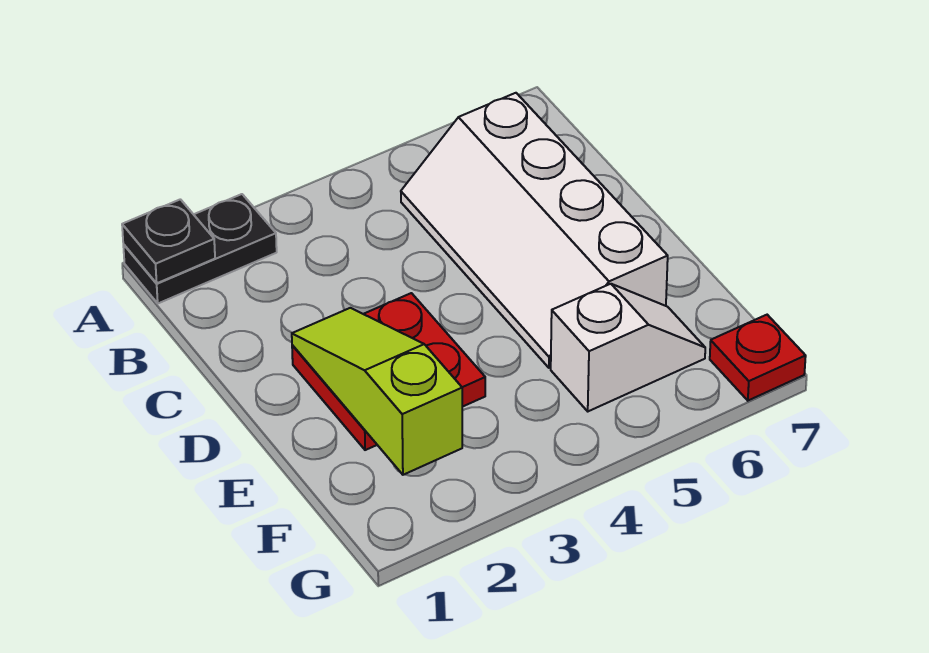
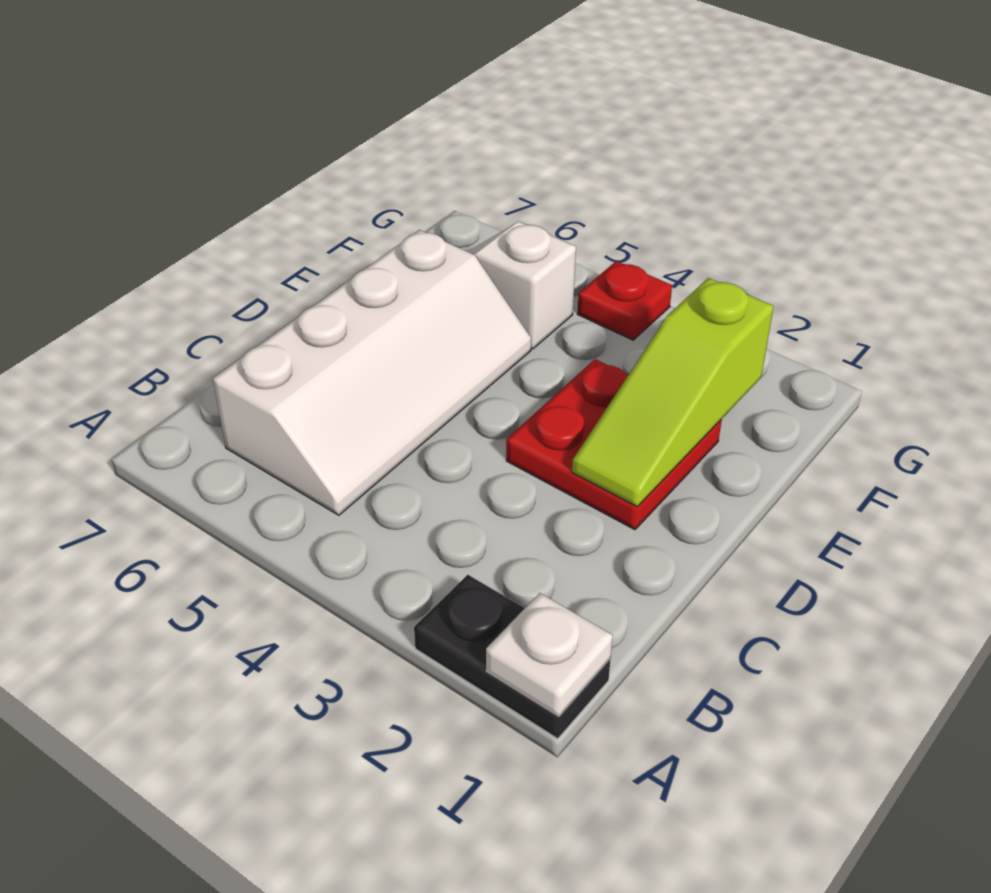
black 1x1 plate [122,199,215,283] -> white 1x1 plate [486,593,613,716]
red 1x1 plate [710,315,806,401] -> red 1x1 plate moved to [577,261,672,340]

